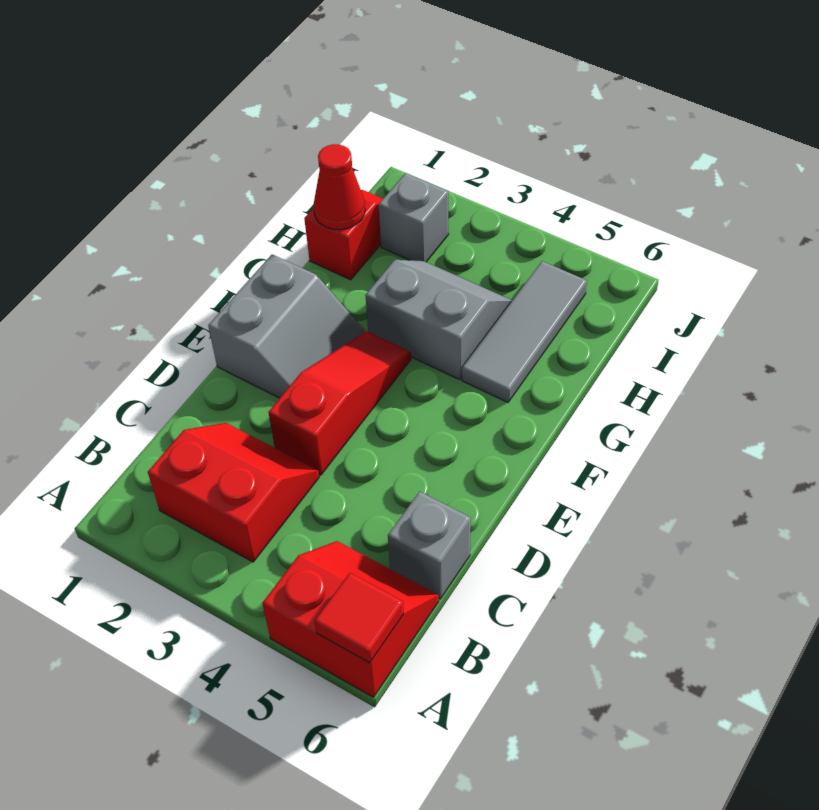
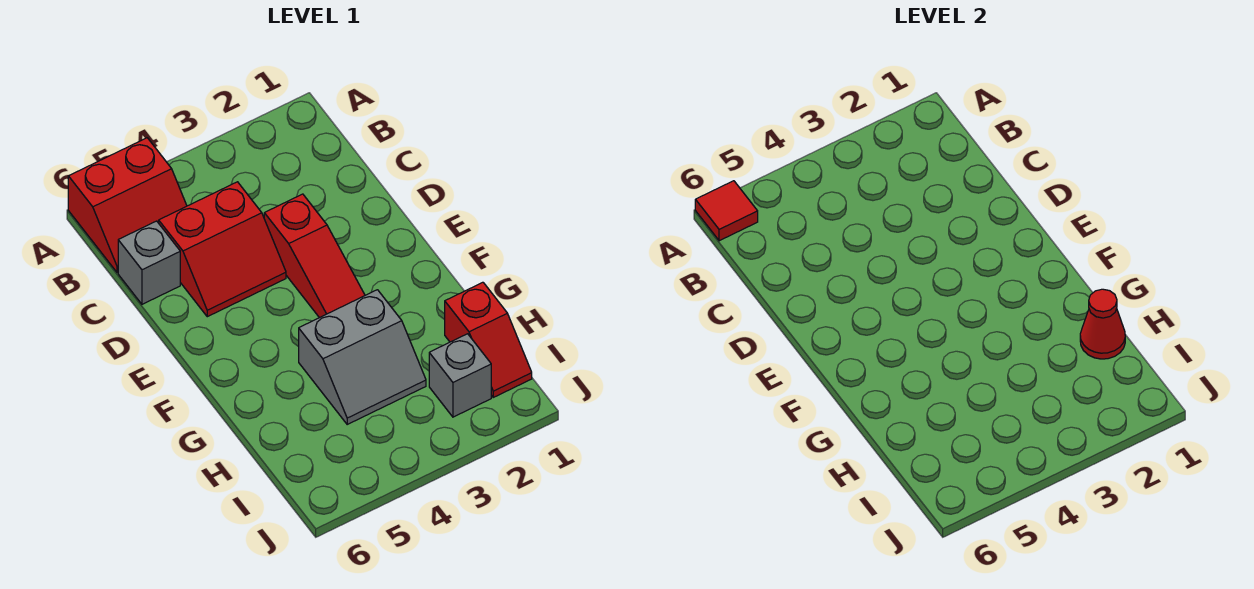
red 2x2 slope [148,423,319,562] -> red 2x2 slope moved to [159,182,286,317]
grey 2x2 slope [208,254,365,398] -> none
grey 1x3 tile [462,261,587,402] -> none

